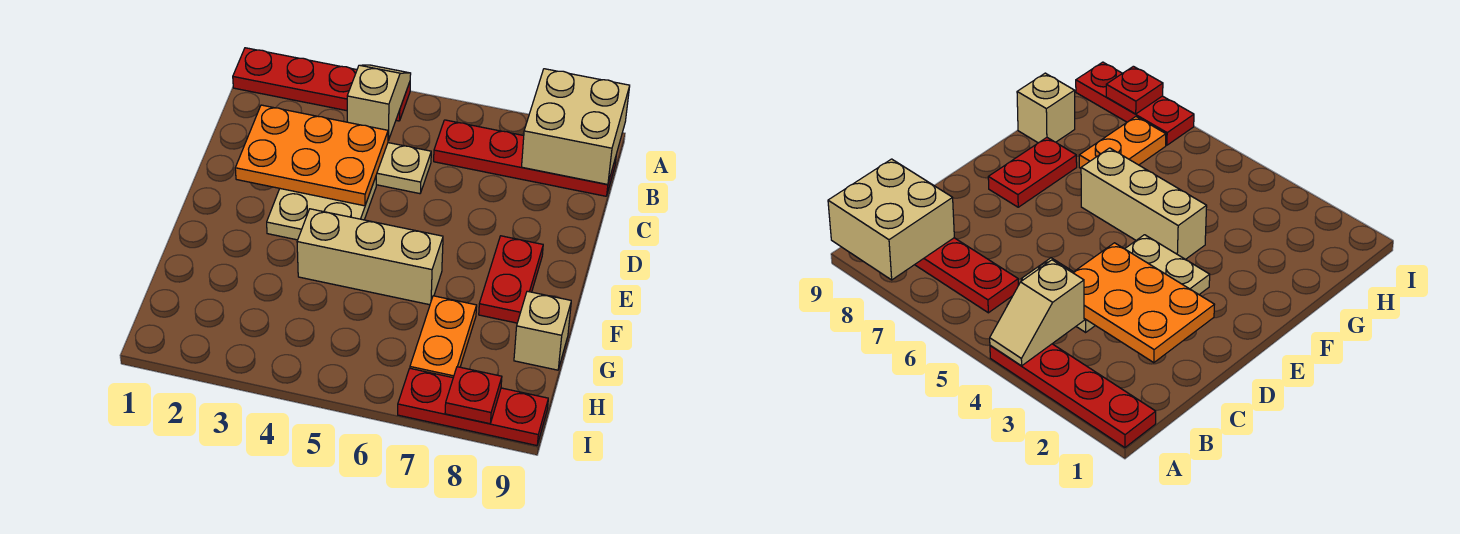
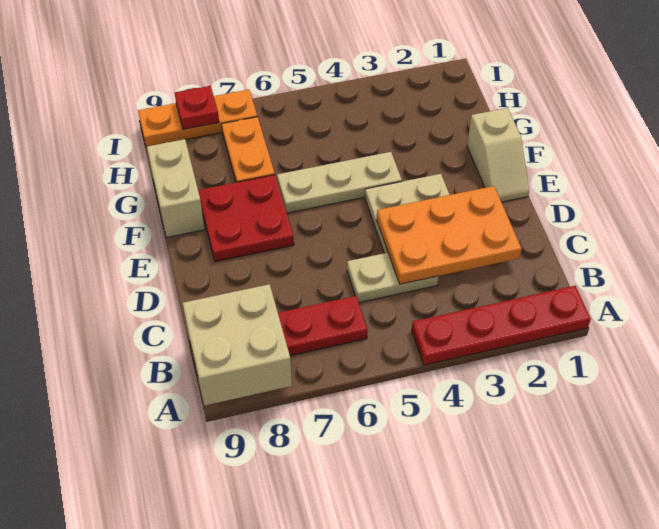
tan 1x2 slope [347,65,411,140] -> tan 1x2 slope moved to [467,108,529,202]
red 1x2 plate [479,236,543,323] -> red 2x2 plate [198,175,294,262]
tan 1x3 brick [297,209,443,305] -> tan 1x3 plate [277,152,402,213]
tan 1x1 brick [514,291,571,370] -> tan 1x2 brick [147,139,205,238]
red 1x3 plate [398,368,548,446] -> orange 1x3 plate [138,90,257,147]

